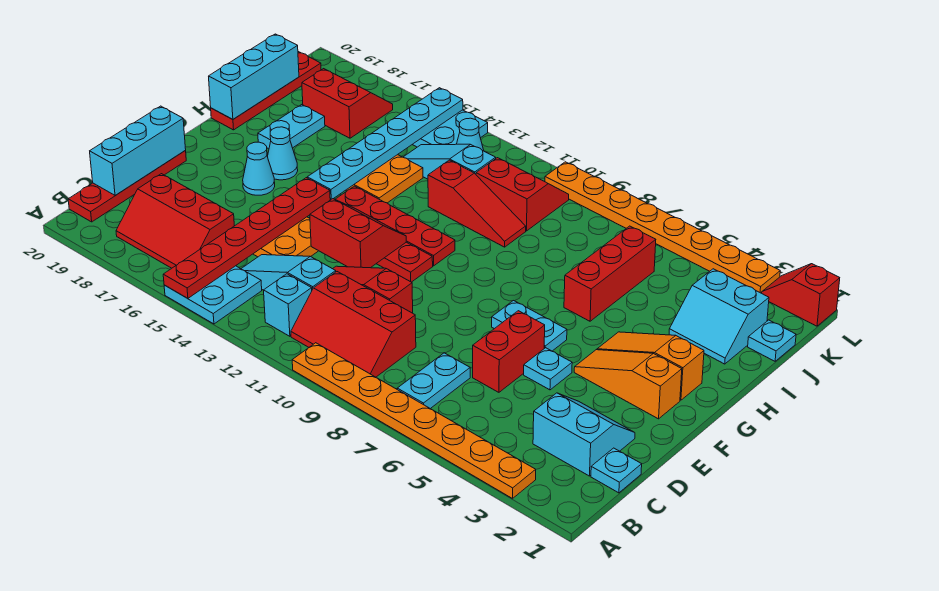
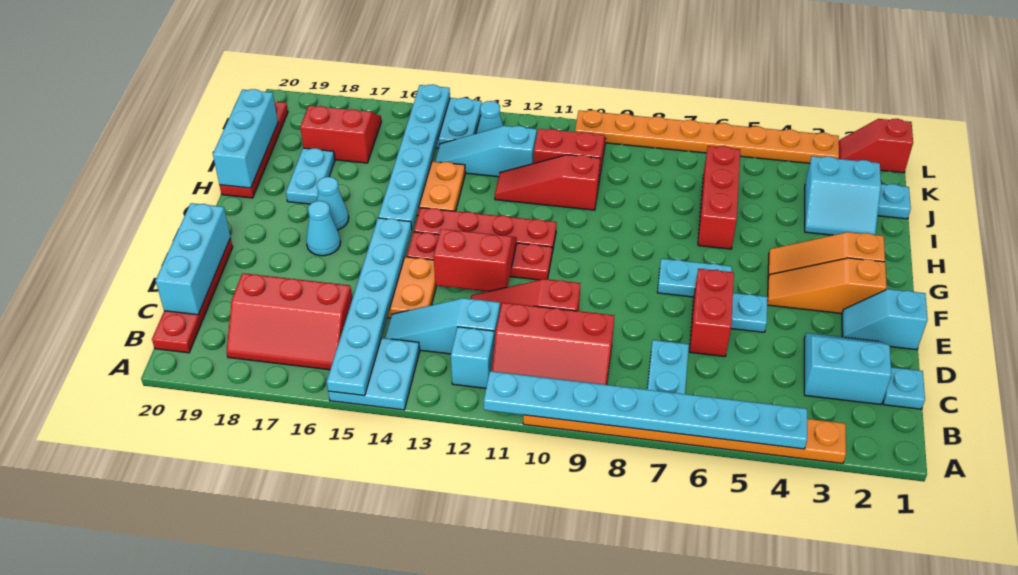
none -> cyan 1x8 plate [484,371,807,449]
red 1x6 plate [163,178,330,298] -> cyan 1x6 plate [327,218,412,396]
none -> cyan 1x2 slope [842,289,928,350]
red 1x3 slope [428,160,526,247] -> red 1x3 slope turned to [495,155,600,210]

